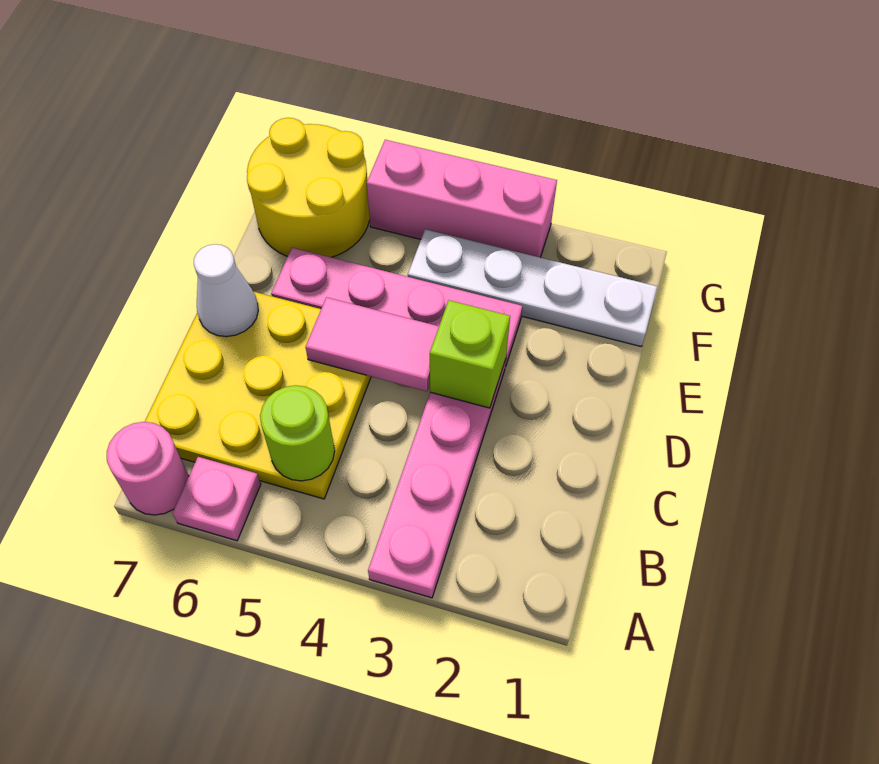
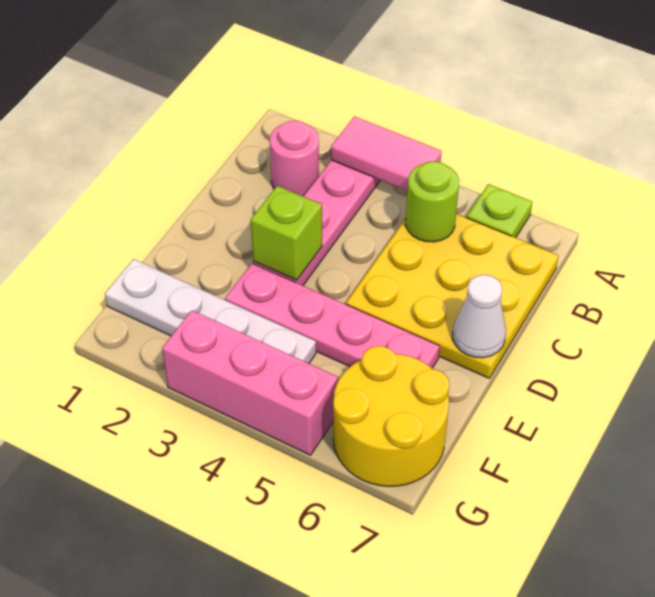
pink 1x1 plate [173,457,261,541] -> lime 1x1 plate [467,184,532,238]
pink 1x1 round brick [107,422,189,515] -> pink 1x1 round brick moved to [270,121,319,196]
pink 1x2 tile [306,297,439,391] -> pink 1x2 tile moved to [331,116,441,191]

